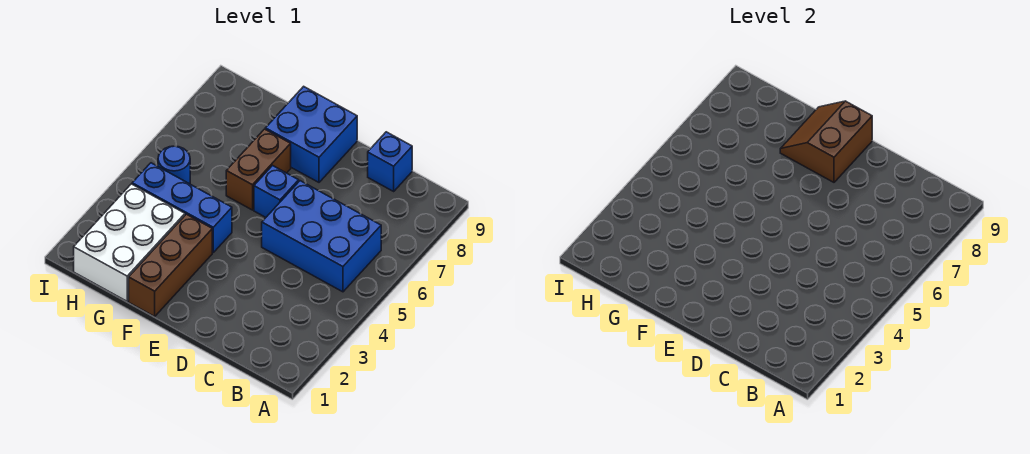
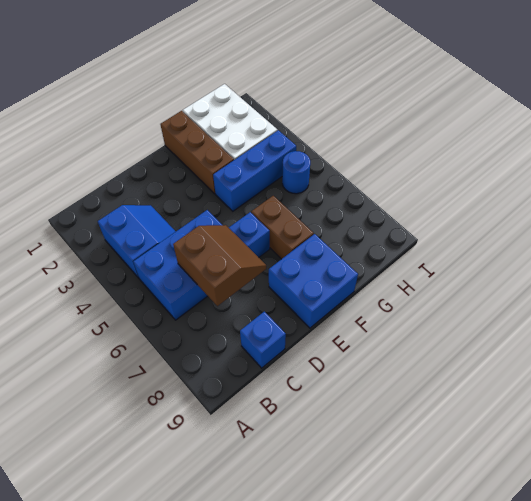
none -> blue 2x2 slope [98,205,176,278]
brown 2x2 slope [780,101,872,182] -> brown 2x2 slope moved to [173,225,266,306]

